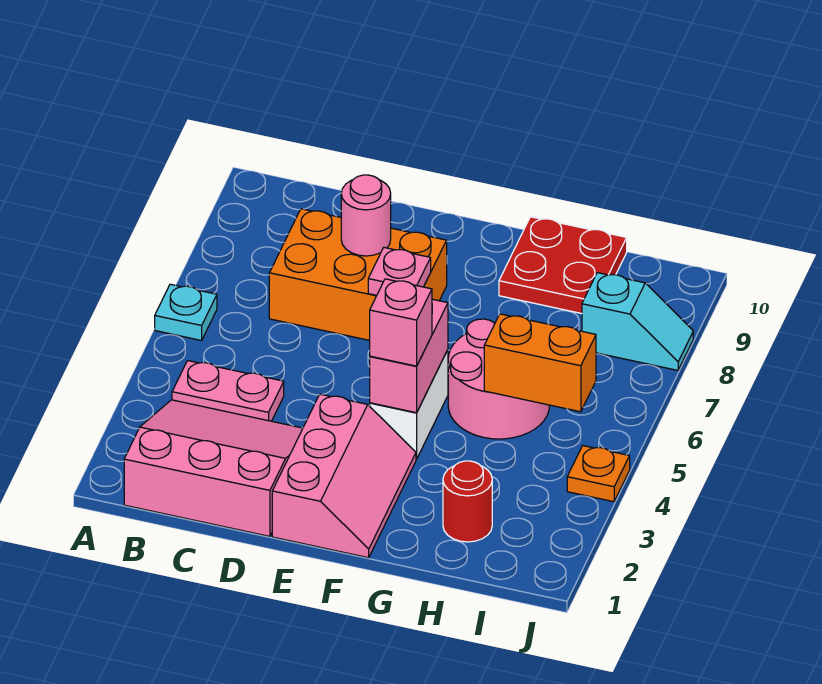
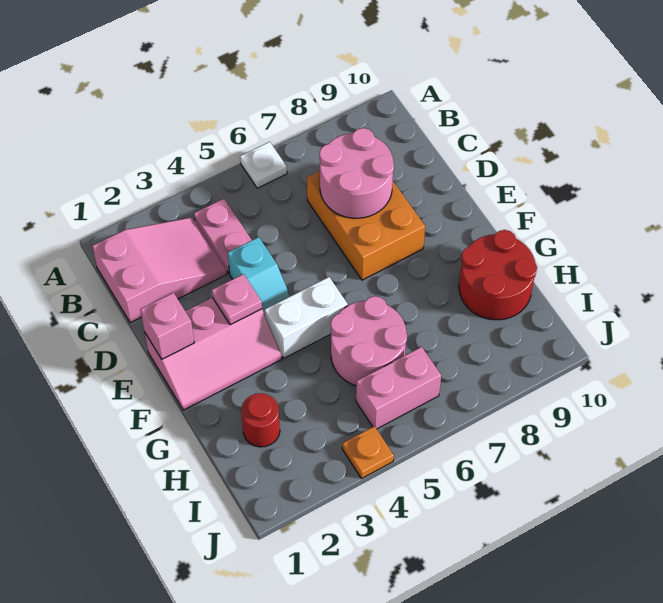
cyan 1x1 plate [155,284,217,341] -> white 1x1 plate [240,142,287,188]
pink 3x3 slope [124,400,303,536] -> pink 2x3 slope [92,217,227,323]
pink 1x1 round brick [341,175,391,256] -> pink 2x2 round brick [319,128,394,218]
pink 1x1 plate [368,248,431,295] -> pink 1x1 plate moved to [212,274,262,325]
pink 1x2 brick [370,299,448,413] -> pink 1x2 brick moved to [356,347,441,429]
pink 1x1 brick [370,279,432,366] -> pink 1x1 brick moved to [140,293,194,359]
red 2x2 plate [499,217,627,314] -> red 2x2 round brick [459,230,537,320]
orange 1x2 brick [484,314,596,412] -> none
cyan 1x2 slope [582,273,693,370] -> cyan 1x2 slope moved to [228,237,290,314]

